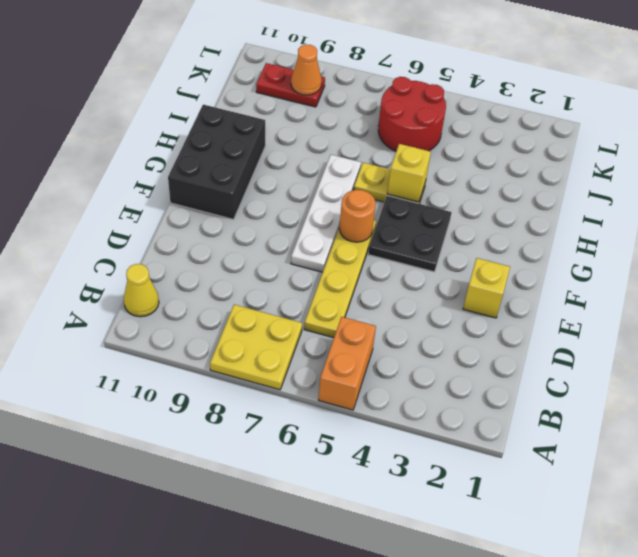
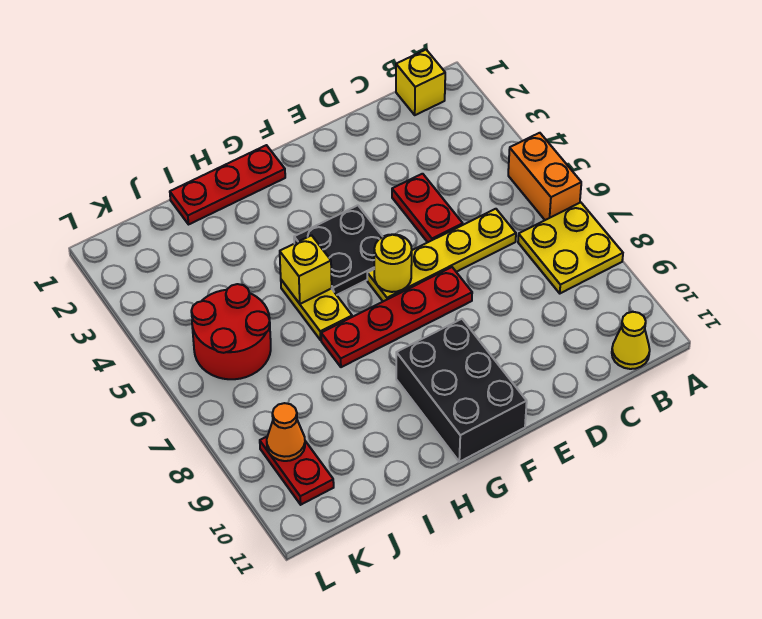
orange 1x2 brick [319,317,376,410] -> orange 1x2 brick turned to [508,133,581,220]
none -> red 1x2 plate [392,174,463,242]
yellow 1x1 brick [463,258,510,318] -> yellow 1x1 brick moved to [396,50,445,115]
white 1x4 plate [291,155,361,272] -> red 1x4 plate [321,267,472,367]
orange 1x1 round brick [339,190,376,242] -> yellow 1x1 round brick [374,234,412,292]
black 2x3 brick [168,105,265,219] -> black 2x3 brick turned to [396,319,527,462]
none -> red 1x3 plate [170,145,285,224]

